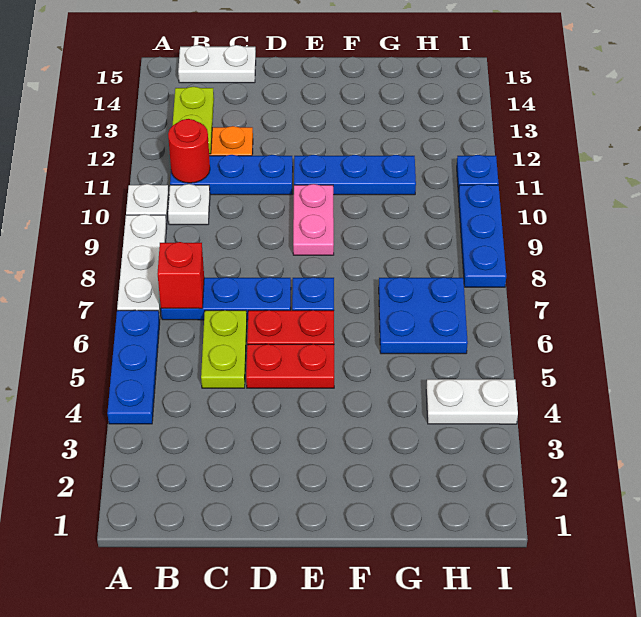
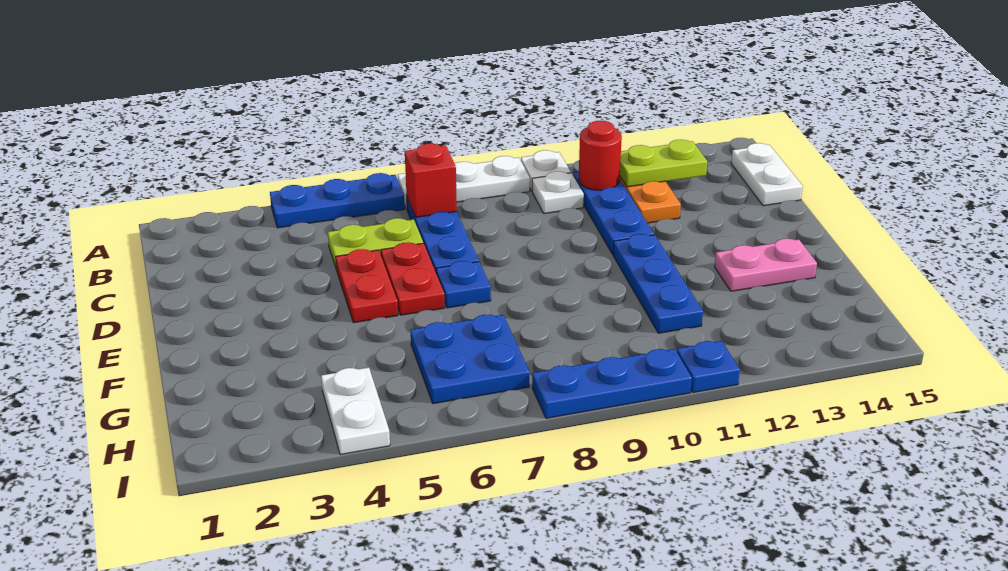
pink 1x2 plate [293,184,334,255] -> pink 1x2 plate moved to [715,239,817,291]

